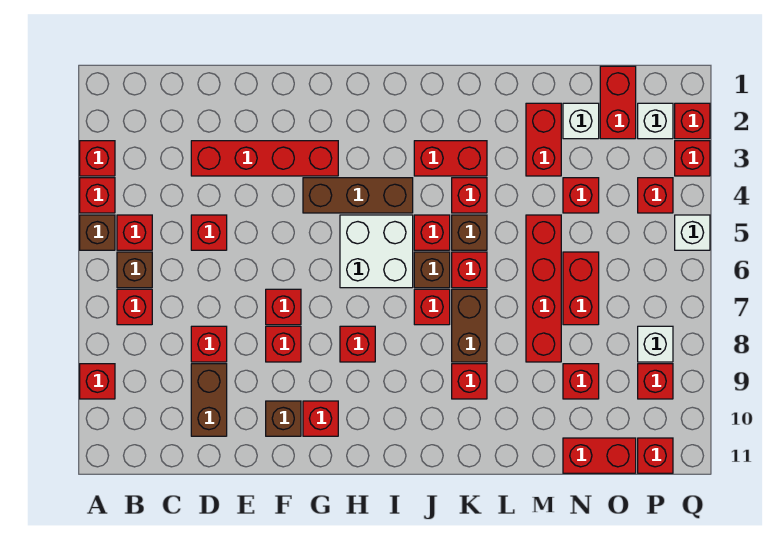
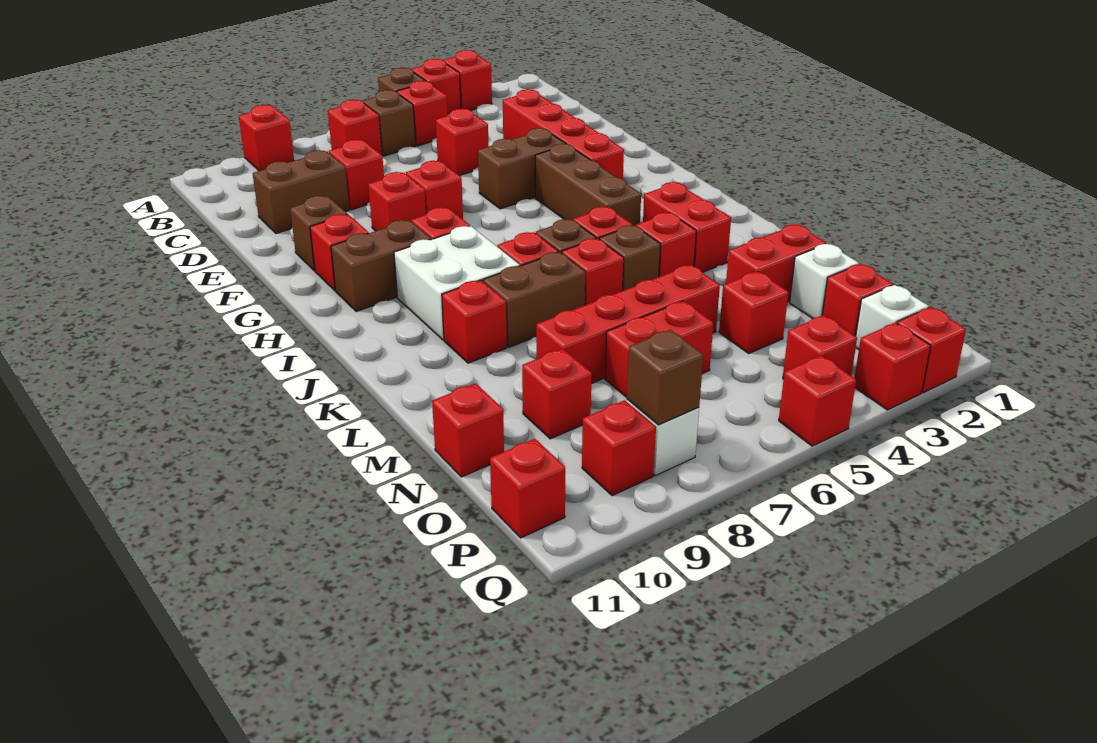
none -> brown 1x2 brick [478,128,566,209]
white 2x2 brick [340,215,413,288] -> white 2x2 brick moved to [394,226,520,340]
none -> brown 1x2 brick [331,220,431,312]
red 1x2 brick [563,438,636,473] -> red 1x1 brick [432,383,504,477]
red 1x2 brick [600,66,636,139] -> red 1x1 brick [822,264,893,336]
none -> brown 1x1 brick [627,330,703,425]
white 1x1 brick [675,215,710,250] -> red 1x1 brick [779,355,856,446]

